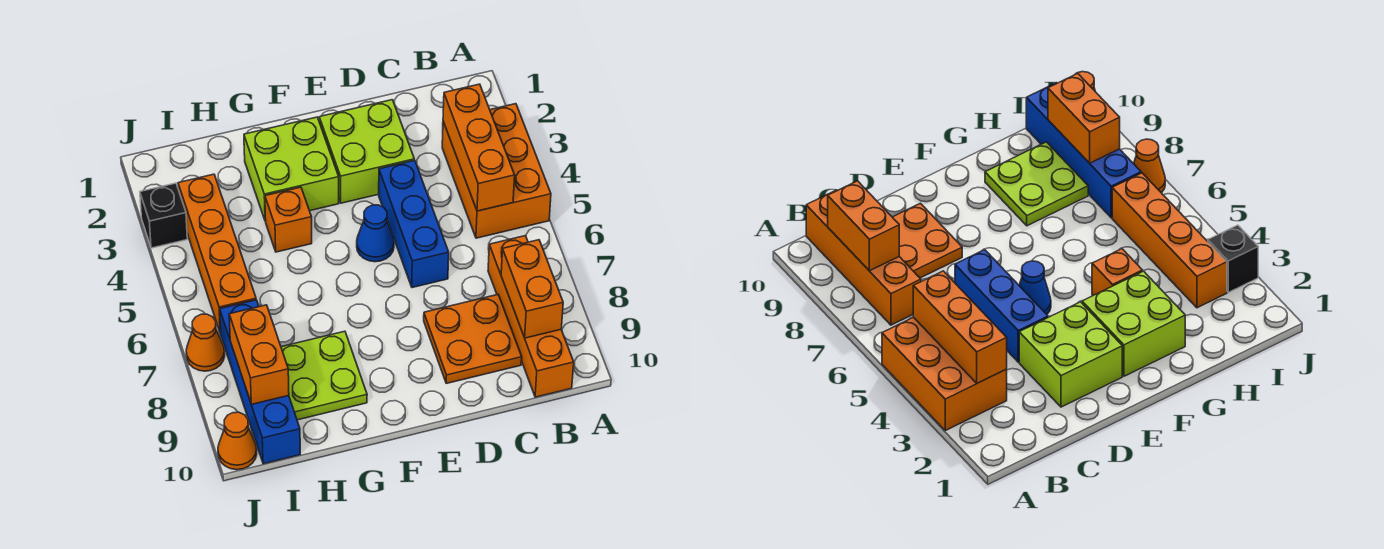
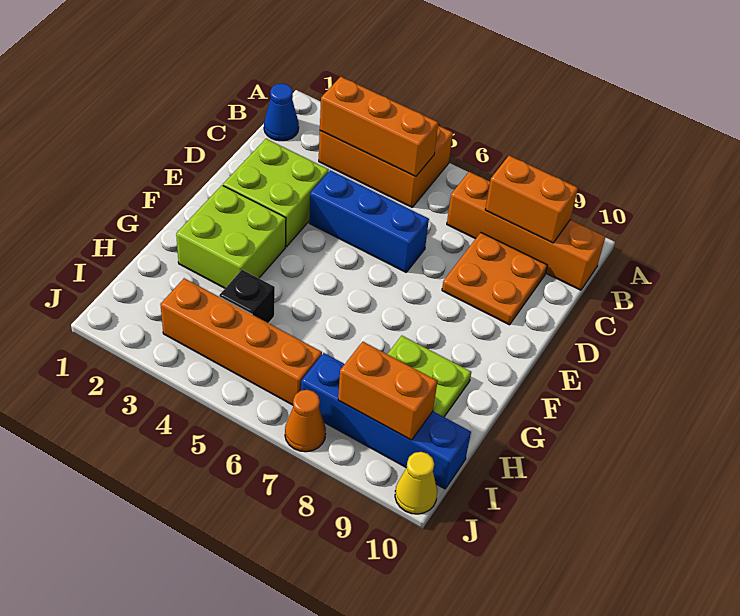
blue 1x1 cone [357,205,394,262] -> blue 1x1 cone moved to [264,84,299,141]
orange 1x1 brick [265,187,312,252] -> none
black 1x1 brick [140,183,187,248] -> black 1x1 brick moved to [219,270,275,323]
orange 1x1 cone [218,412,257,470] -> yellow 1x1 cone [395,452,437,514]

